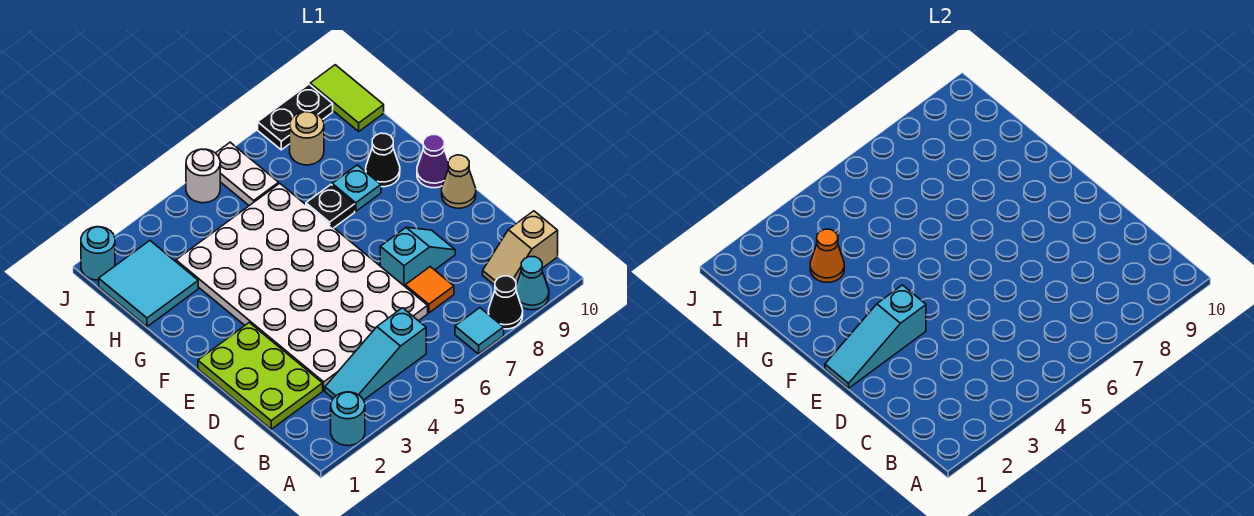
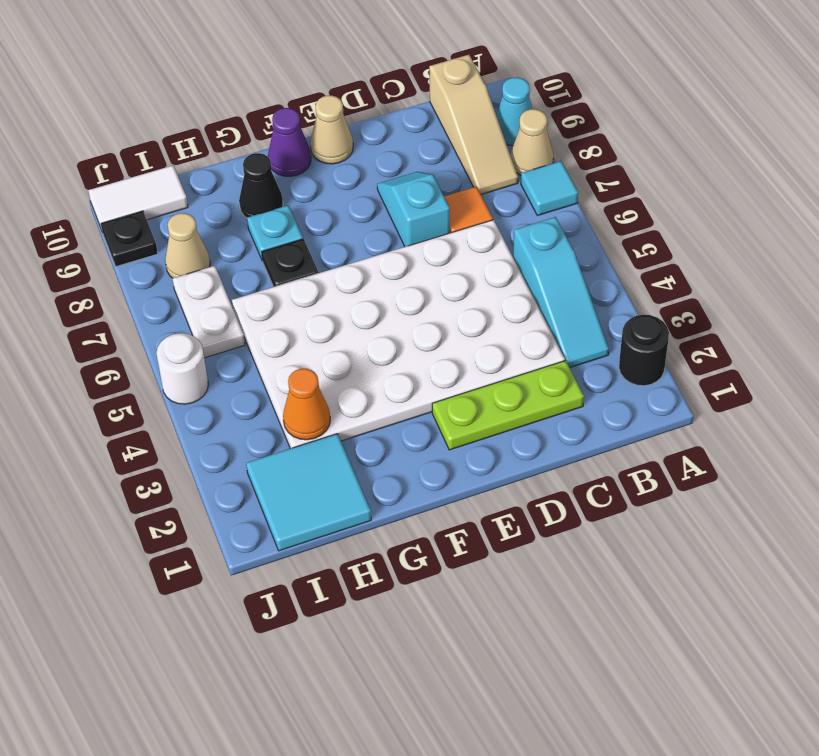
cyan 1x1 round brick [331,392,365,446] -> black 1x1 round brick [619,315,669,386]
black 1x1 cone [488,276,523,329] -> tan 1x1 cone [511,109,553,175]
tan 1x2 slope [483,211,558,285] -> tan 1x3 slope [429,55,518,195]
lime 2x3 plate [198,323,323,429] -> lime 1x3 plate [432,361,584,450]
cyan 1x3 slope [825,285,926,388] -> none
white 1x2 plate [216,142,279,206] -> white 1x2 plate turned to [173,266,245,358]
tan 1x1 round brick [290,112,324,165] -> tan 1x1 cone [165,213,210,278]
lime 1x2 tile [310,65,384,131] -> white 1x2 tile [88,166,188,232]
cyan 1x1 round brick [81,227,115,280] -> none
black 1x2 plate [258,84,333,150] -> black 1x1 plate [101,211,158,267]

